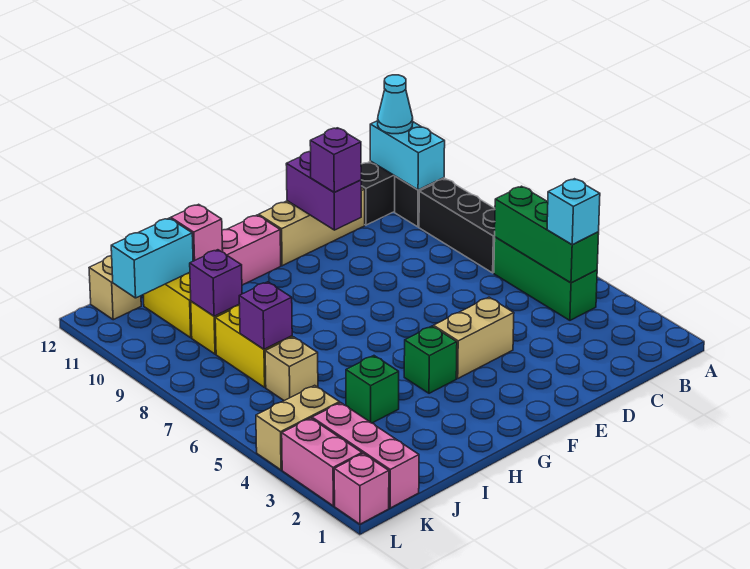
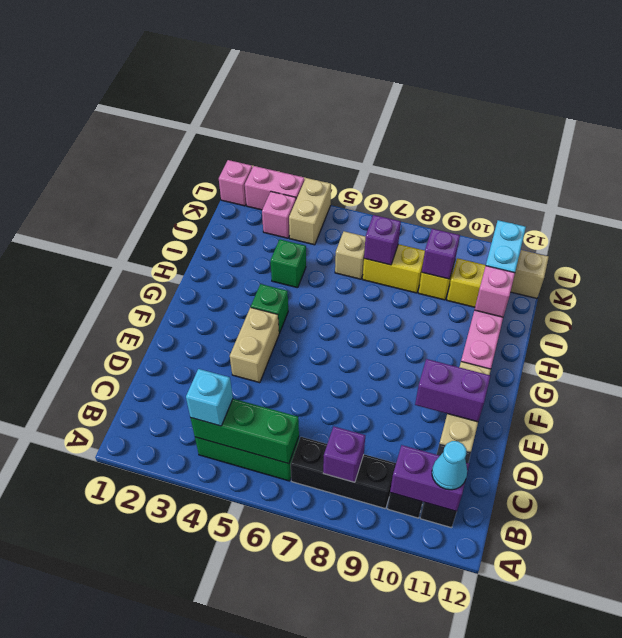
cyan 1x2 brick [370,121,445,190] -> purple 1x2 brick [390,445,469,511]
purple 1x1 brick [310,128,361,192] -> purple 1x1 brick moved to [323,427,365,482]
pink 1x3 brick [312,403,419,508] -> pink 1x1 brick [262,192,296,238]

